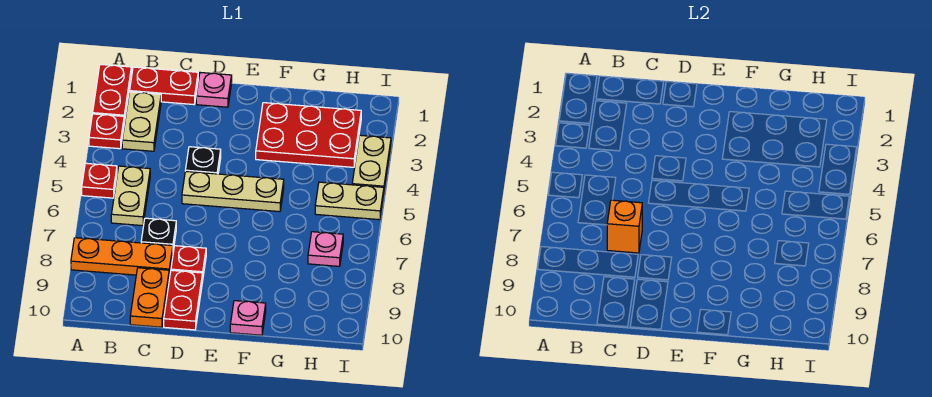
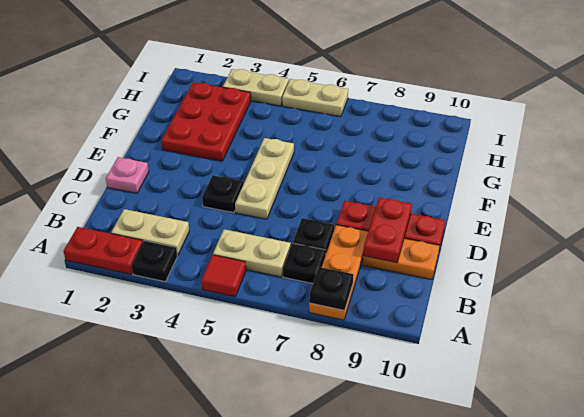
red 1x1 plate [89,114,124,149] -> black 1x1 plate [131,241,177,282]
red 1x1 plate [82,163,117,198] -> red 1x1 tile [201,255,246,297]
none -> black 1x1 plate [309,267,354,310]
red 1x2 plate [130,67,198,105] -> red 1x2 plate moved to [363,197,412,263]
none -> black 1x1 plate [283,243,326,284]
orange 1x1 brick [607,200,642,253] -> none
pink 1x1 plate [230,301,266,335] -> none
tan 1x2 plate [315,182,384,220] -> tan 1x2 plate turned to [282,79,348,117]
pink 1x1 plate [308,232,343,266] -> none

